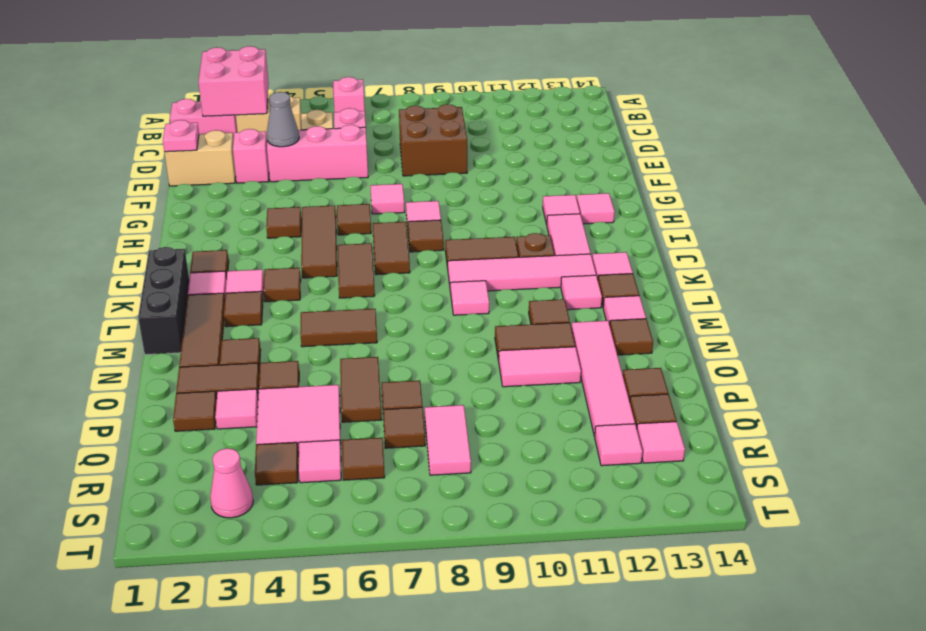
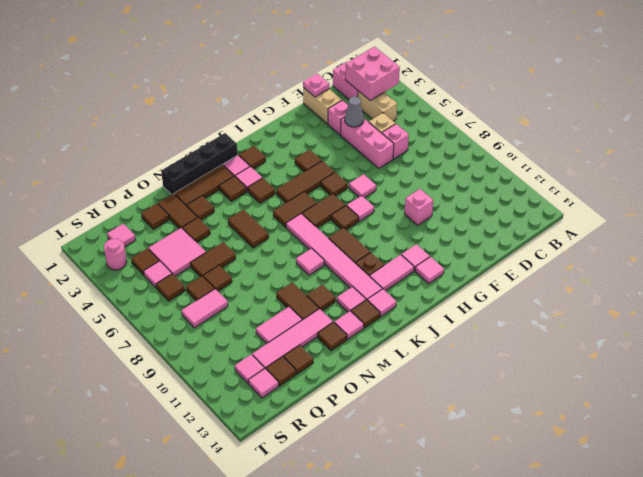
pink 1x1 brick [333,77,365,112] -> pink 1x1 brick moved to [404,189,433,225]
brown 2x2 brick [399,104,467,176] -> none
black 1x3 brick [138,247,189,355] -> black 1x4 brick [161,133,238,195]
pink 1x4 tile [448,254,596,292] -> pink 1x6 tile [286,214,382,300]
pink 1x2 tile [499,347,581,387] -> pink 1x2 tile turned to [256,307,302,344]
pink 1x1 tile [215,389,258,429] -> pink 1x1 tile moved to [107,224,135,247]
pink 1x1 cone [210,448,253,518] -> pink 1x1 round brick [104,239,127,270]

